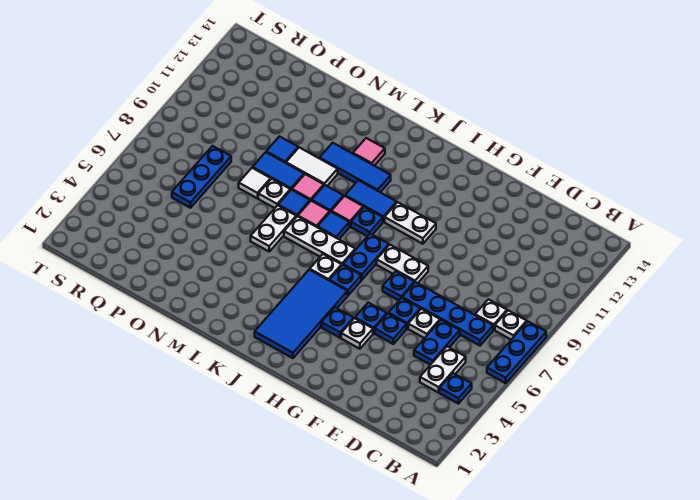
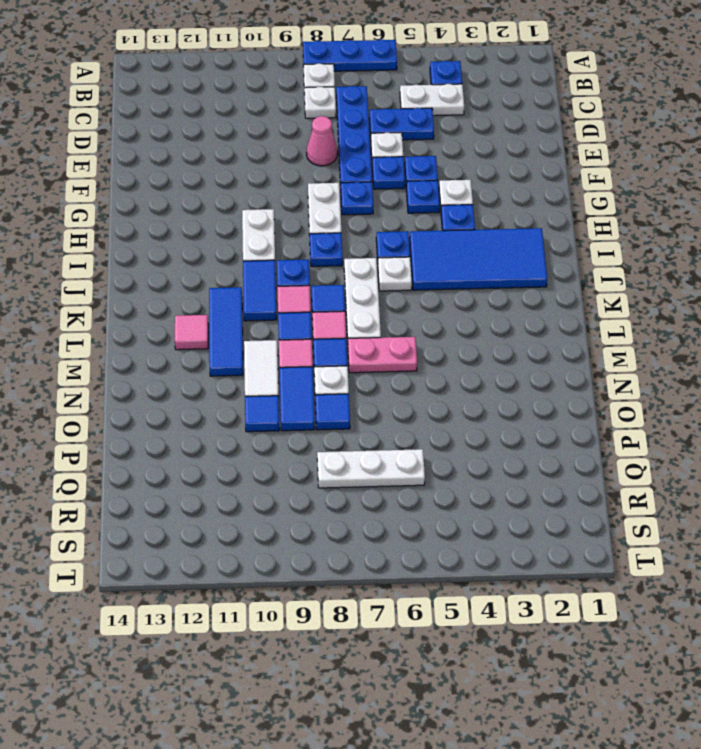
none -> pink 1x1 cone [307,116,338,166]
blue 1x2 plate [343,234,389,280] -> blue 1x1 plate [310,233,343,267]
white 1x2 plate [251,205,296,251] -> pink 1x2 plate [348,337,417,373]
white 1x1 tile [239,168,271,198] -> blue 1x1 tile [315,394,350,430]
blue 1x3 plate [172,146,231,208] -> white 1x3 plate [317,449,425,488]

